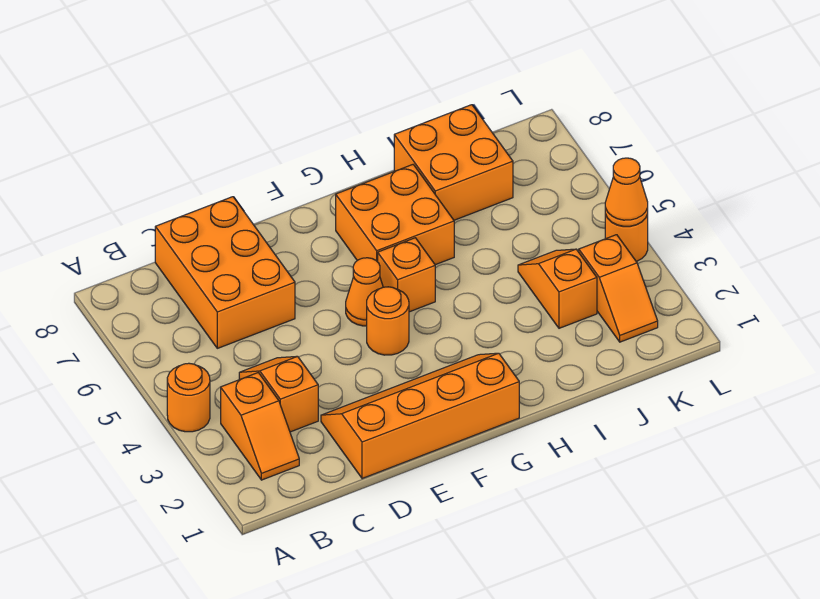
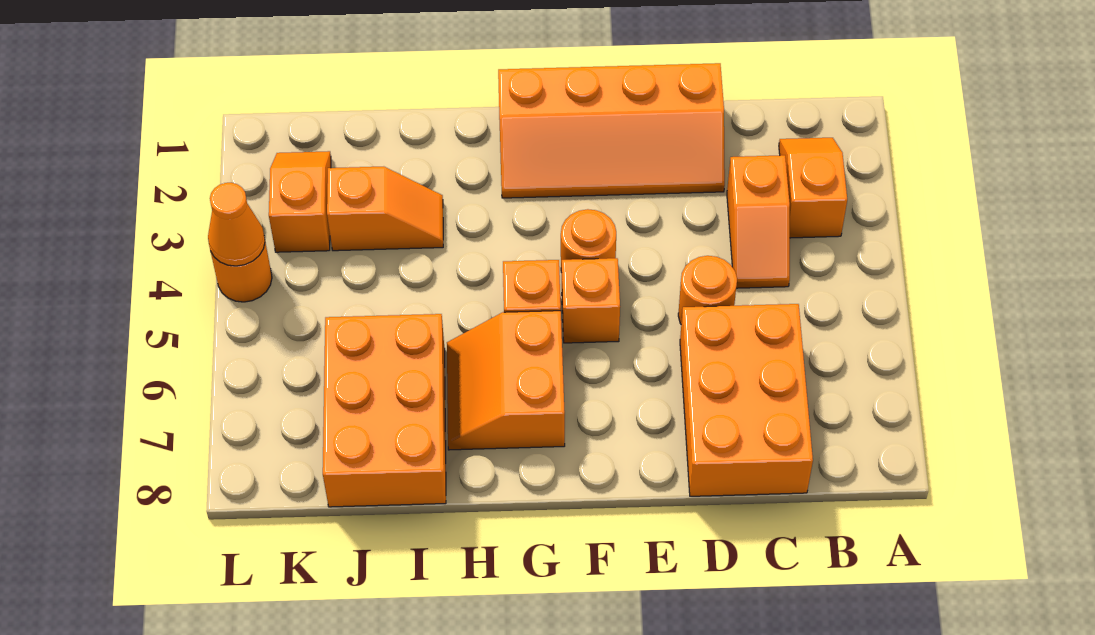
orange 1x1 round brick [167,363,210,432] -> orange 1x1 round brick moved to [678,256,737,324]
orange 1x1 cone [346,258,383,326] -> orange 1x1 brick [562,258,620,343]
orange 2x2 brick [336,165,454,265] -> orange 2x2 slope [447,311,565,450]
orange 2x2 brick [394,105,513,220] -> orange 2x3 brick [323,314,446,507]
orange 1x2 slope [518,249,597,328] -> orange 1x2 slope turned to [327,167,443,251]

